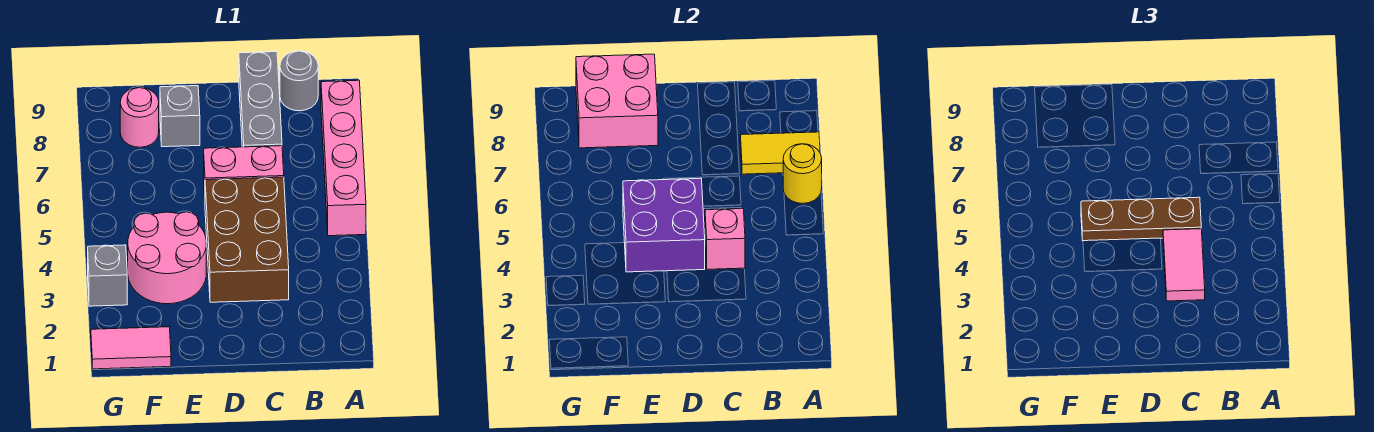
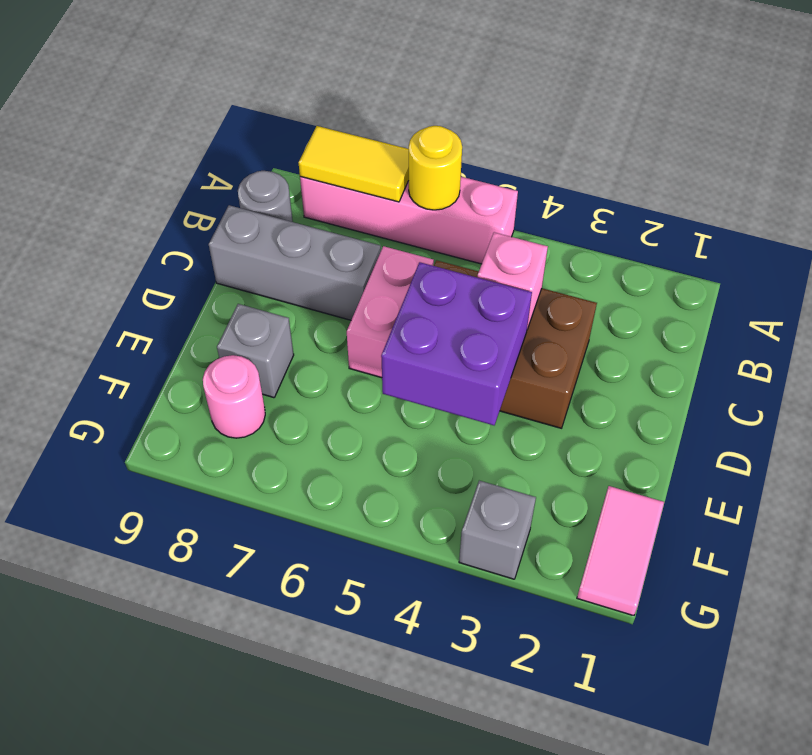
yellow 1x2 tile [740,132,820,174] -> yellow 1x2 tile turned to [299,126,409,202]
pink 1x2 tile [1163,229,1205,301] -> none
brown 1x3 plate [1081,197,1201,241] -> none
pink 2x2 round brick [128,212,206,304] -> none
pink 2x2 brick [576,54,658,148] -> none

